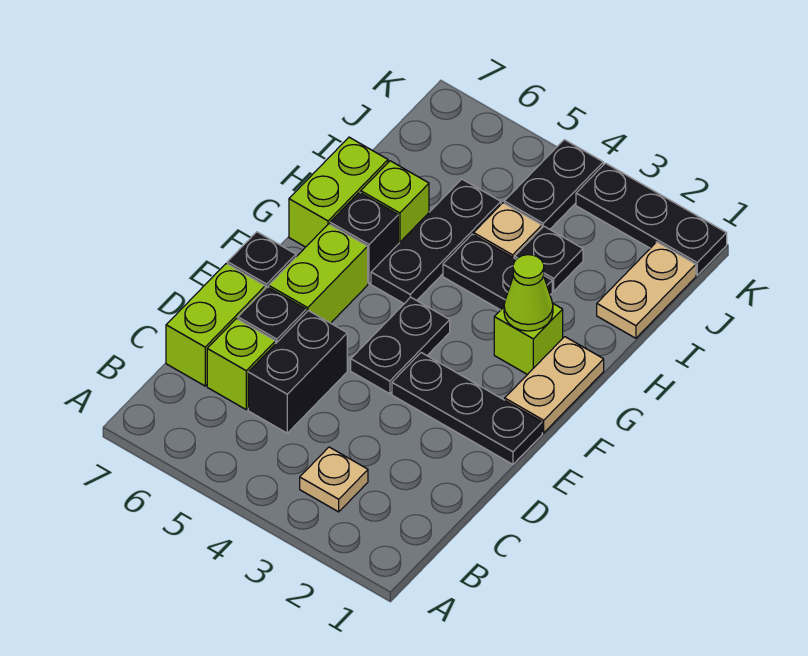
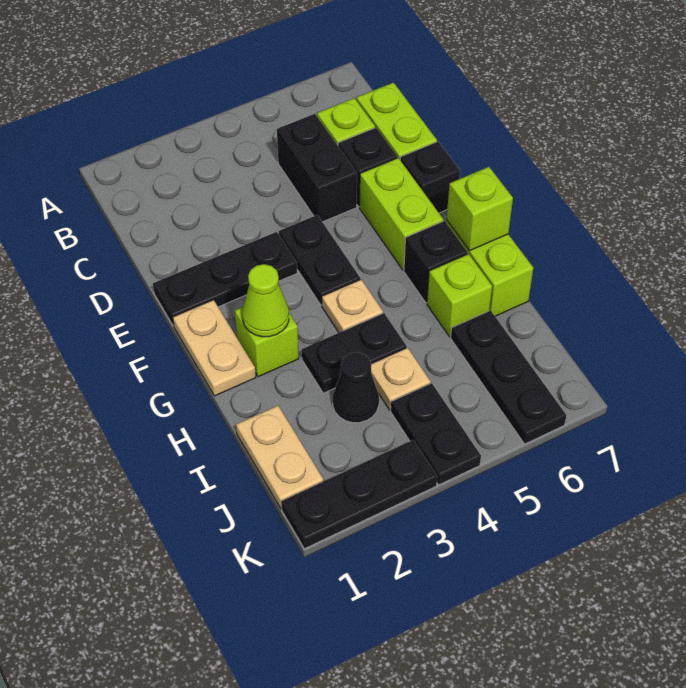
tan 1x1 plate [300,447,368,512] -> tan 1x1 plate moved to [322,279,383,332]
black 1x3 plate [371,179,501,304] -> black 1x3 plate moved to [451,310,567,444]
none -> lime 1x1 brick [447,167,513,251]
black 1x1 plate [515,226,583,291] -> black 1x1 cone [333,352,379,423]

